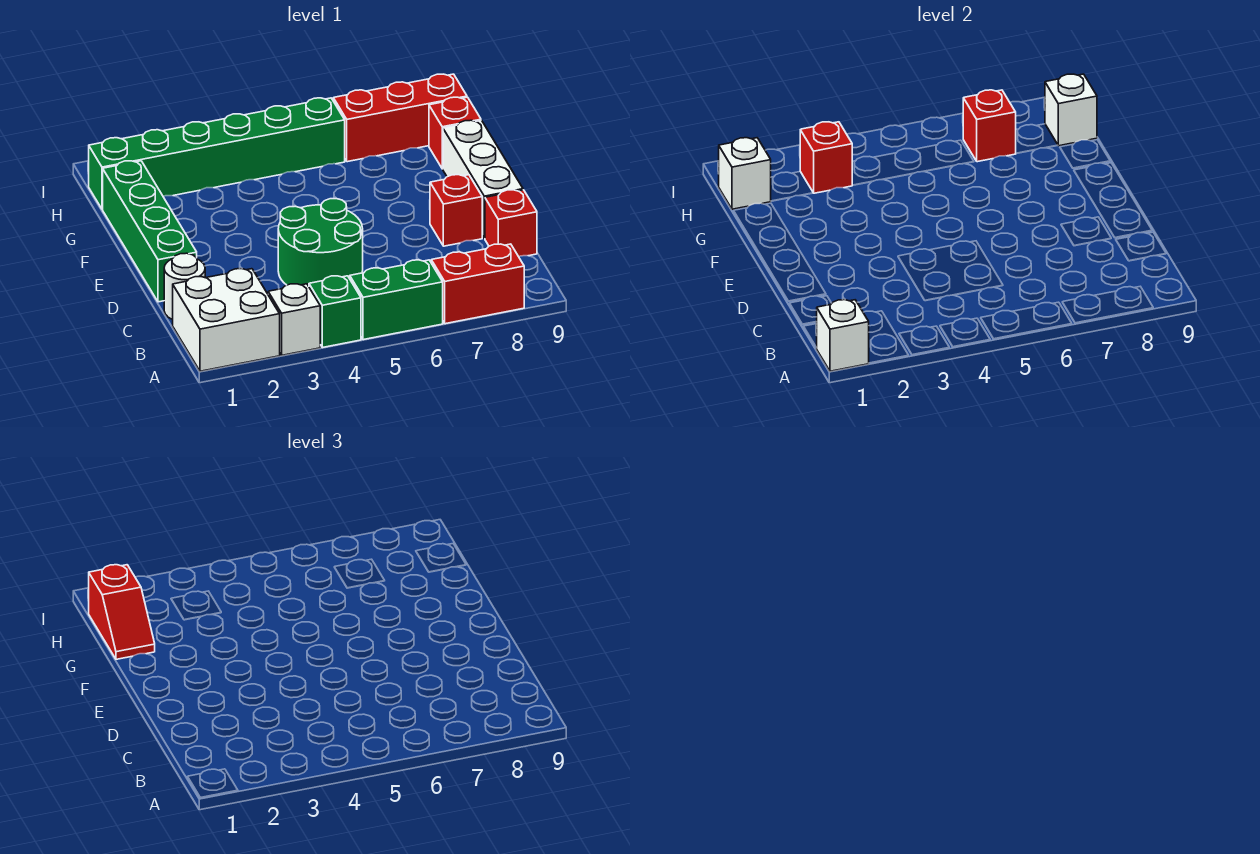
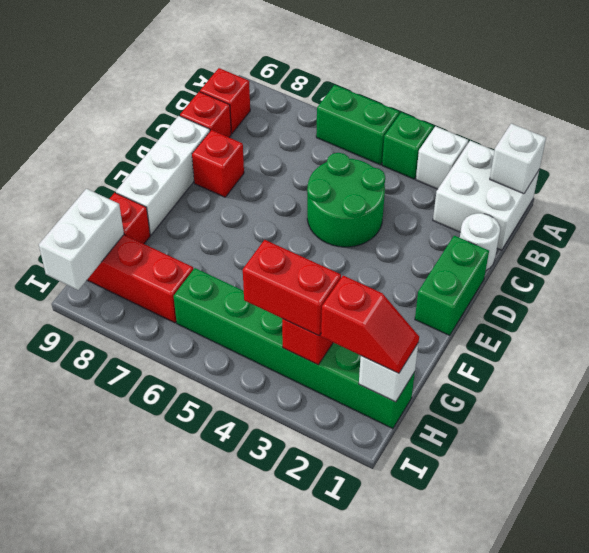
red 1x2 brick [431,244,524,324] -> red 1x2 brick moved to [243,240,341,336]
green 1x4 brick [103,161,197,302] -> green 1x2 brick [415,236,489,335]
red 1x2 slope [89,565,155,659] -> red 1x2 slope turned to [321,276,419,373]
red 1x1 brick [963,90,1016,162] -> red 1x1 brick moved to [200,68,250,133]
white 1x1 brick [1045,74,1097,146] -> white 1x2 brick [39,189,124,290]

